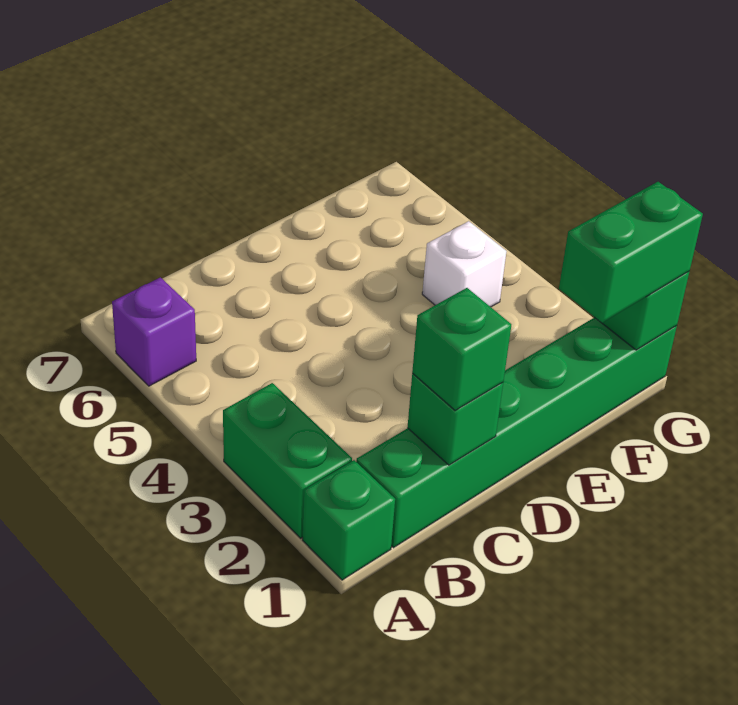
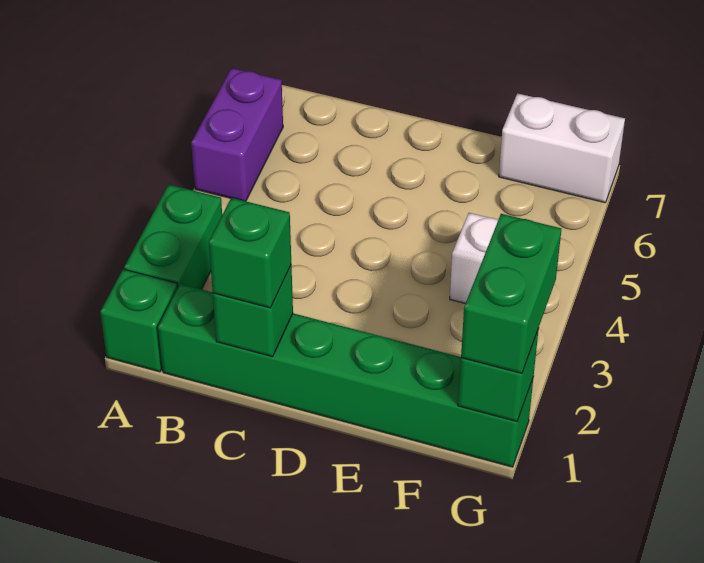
purple 1x1 brick [112,277,196,386] -> purple 1x2 brick [191,68,283,201]
green 1x2 brick [559,182,703,323] -> green 1x2 brick turned to [461,214,561,373]
none -> white 1x2 brick [499,93,625,203]

